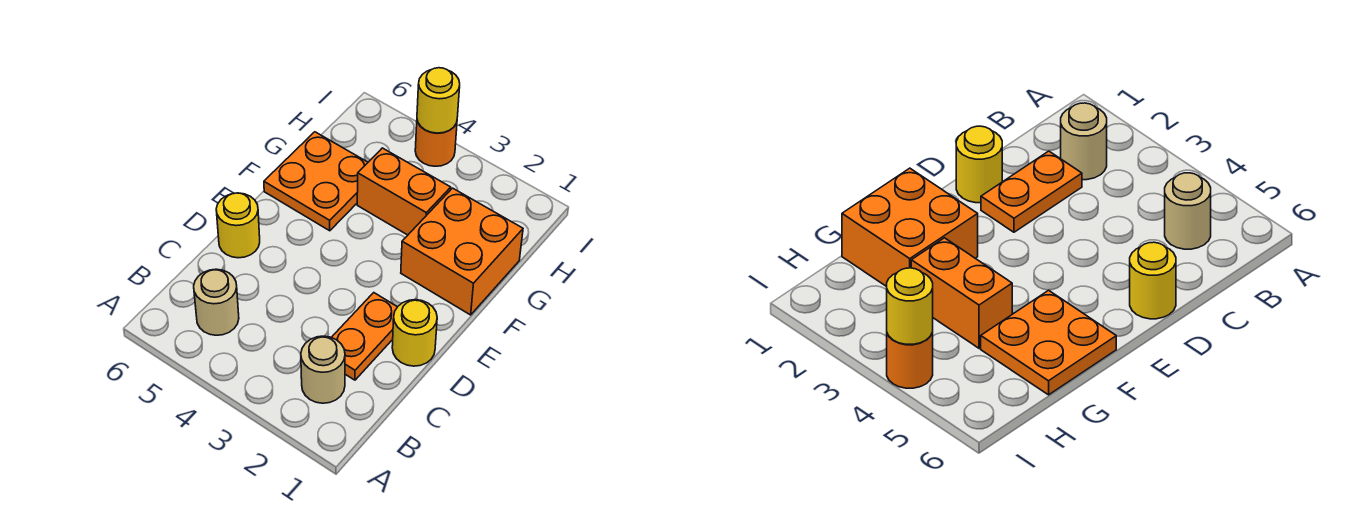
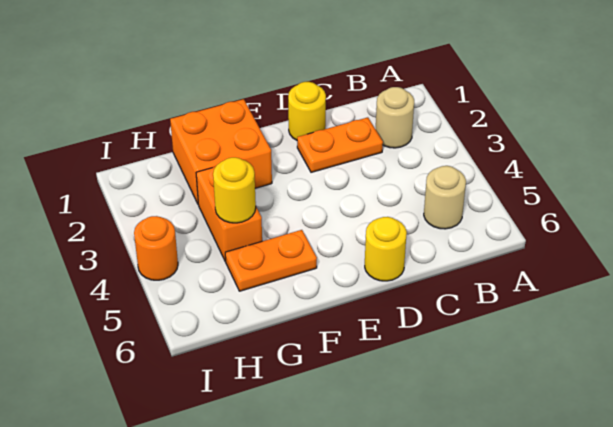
orange 2x2 plate [264,132,368,231] -> orange 1x2 plate [225,230,317,291]
yellow 1x1 round brick [417,68,460,133] -> yellow 1x1 round brick moved to [213,157,256,223]

